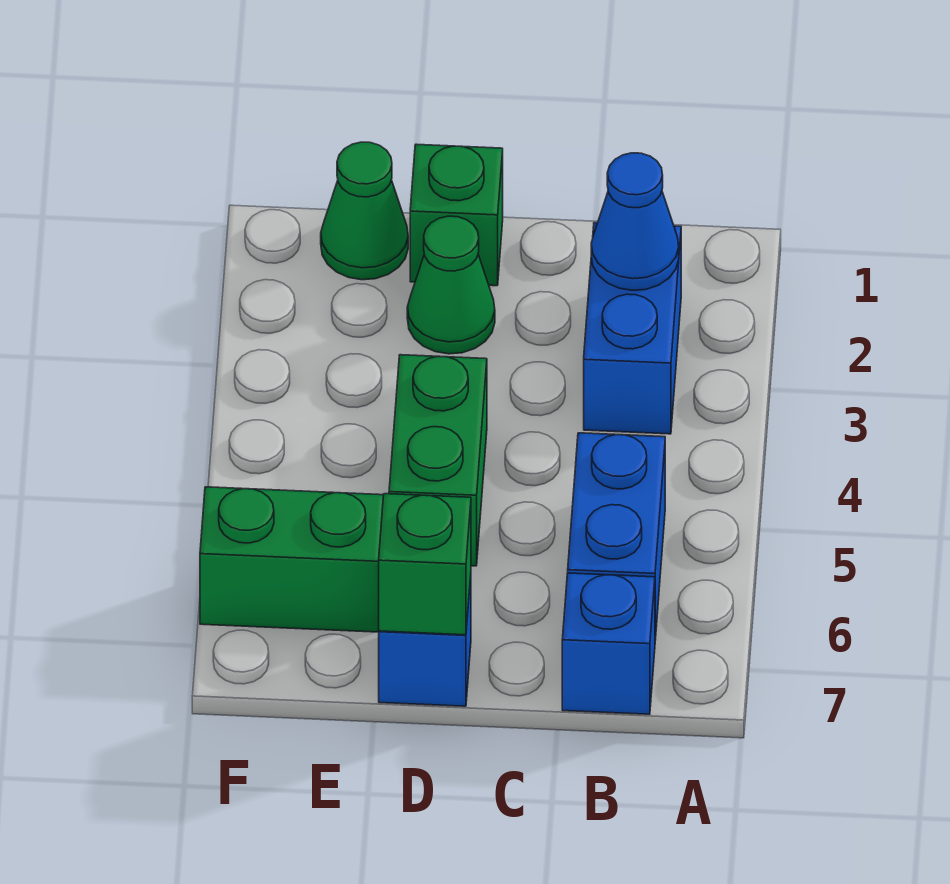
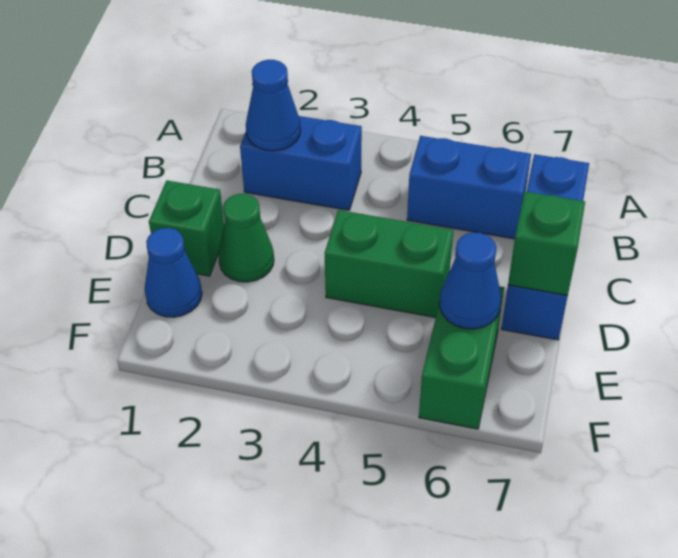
green 1x1 cone [321,142,408,280] -> blue 1x1 cone [145,228,202,317]
none -> blue 1x1 cone [440,232,501,329]

